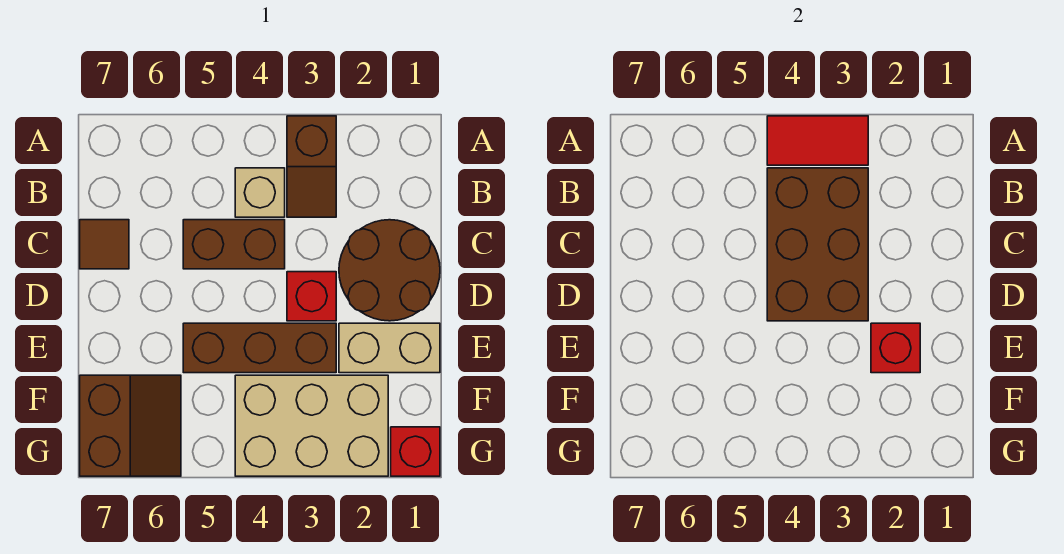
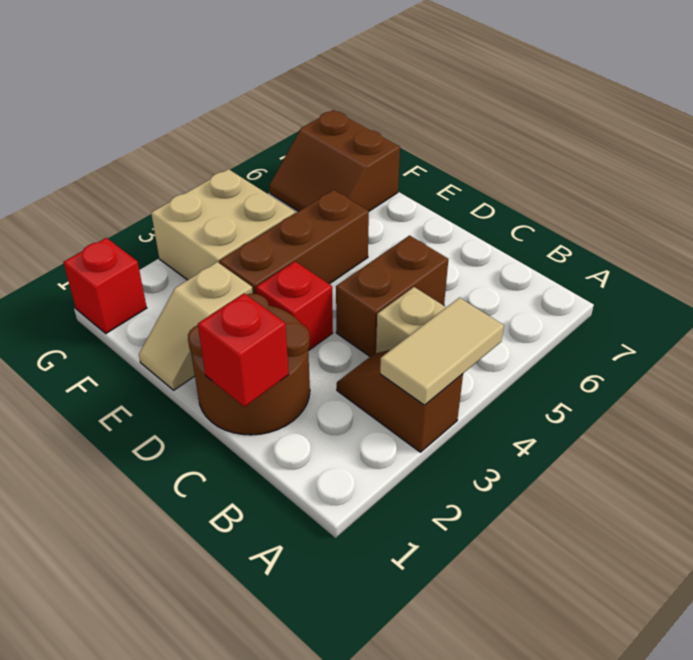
red 1x2 tile [767,116,868,165] -> tan 1x2 tile [380,298,504,405]
brown 2x3 brick [767,168,868,321] -> none
brown 1x1 tile [80,220,129,269] -> none
tan 1x2 brick [339,323,440,373] -> tan 1x2 slope [139,262,253,390]
red 1x1 brick [871,323,920,373] -> red 1x1 brick moved to [198,293,289,407]
tan 2x3 brick [235,375,388,476] -> tan 2x2 brick [151,169,295,280]

